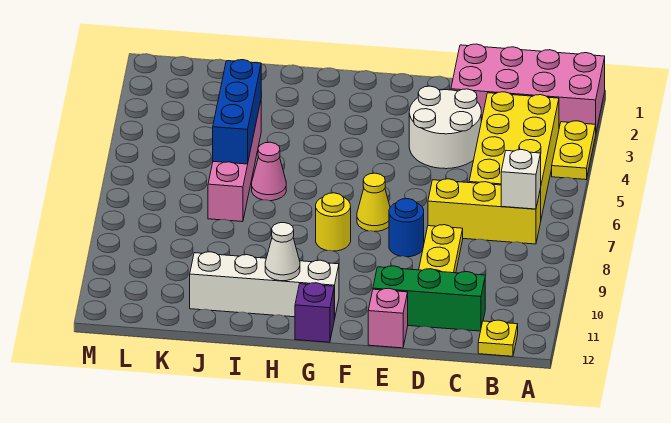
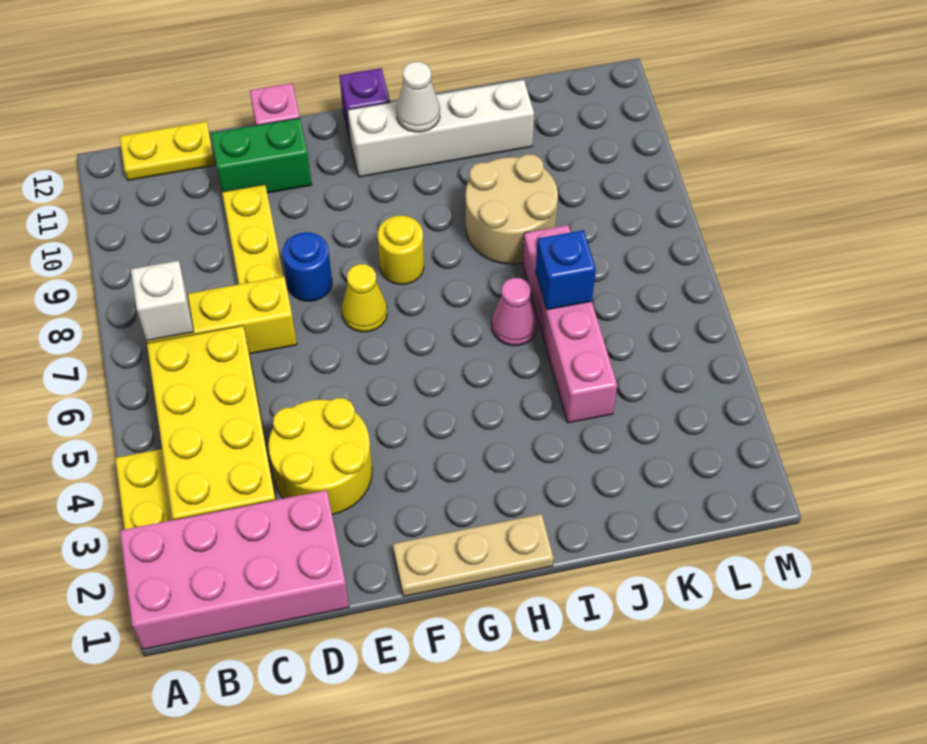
yellow 1x1 plate [478,320,518,356] -> yellow 1x2 plate [120,121,215,180]
green 1x3 brick [373,266,485,331] -> green 1x2 brick [211,118,312,193]
white 2x2 round brick [409,86,481,169] -> yellow 2x2 round brick [269,398,372,515]
none -> tan 1x3 plate [393,514,554,597]
none -> tan 2x2 round brick [466,154,558,264]
blue 1x3 brick [213,60,261,164] -> blue 1x1 brick [535,230,596,310]

